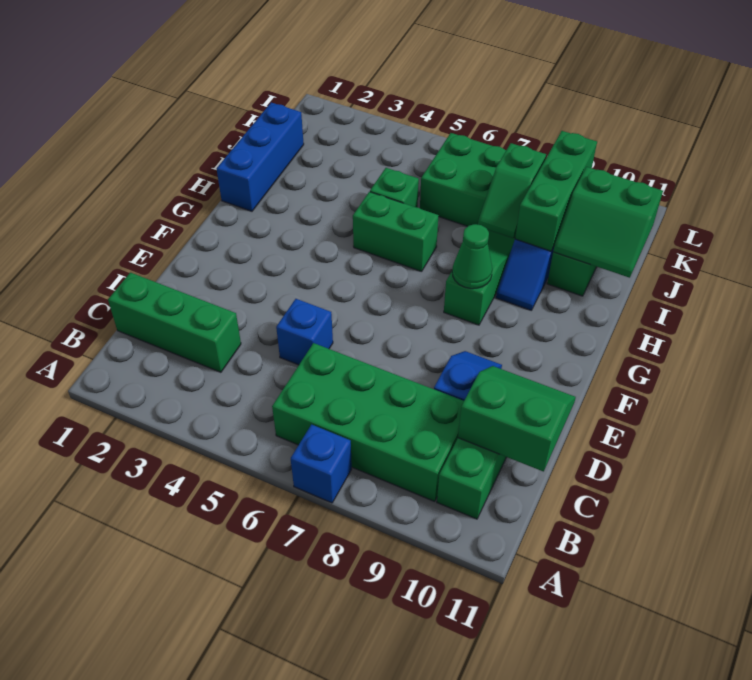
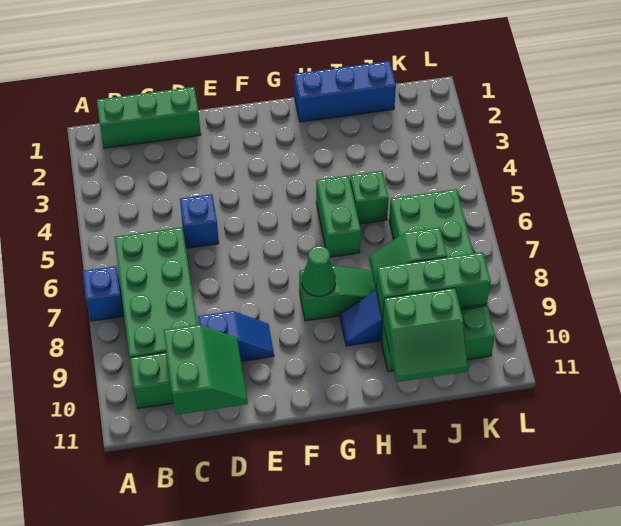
green 1x3 brick [108,273,241,372] -> green 1x3 brick turned to [97,87,201,148]
green 2x2 slope [553,167,663,278] -> green 2x2 slope turned to [383,288,468,382]

